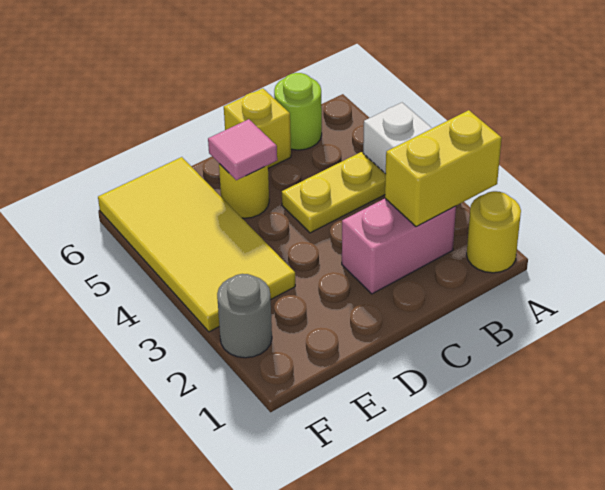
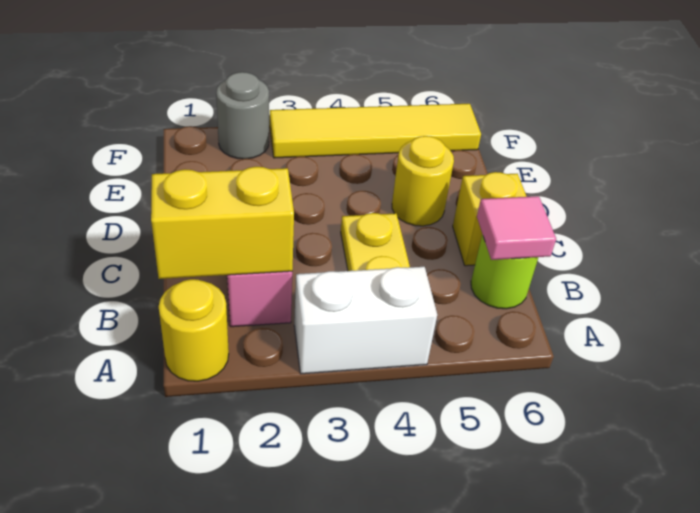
yellow 1x2 brick [385,110,502,227] -> yellow 1x2 brick turned to [151,167,294,279]
pink 1x1 tile [208,119,277,180] -> pink 1x1 tile moved to [477,196,556,260]
yellow 2x4 tile [98,157,295,332] -> yellow 1x4 tile [270,104,481,158]

